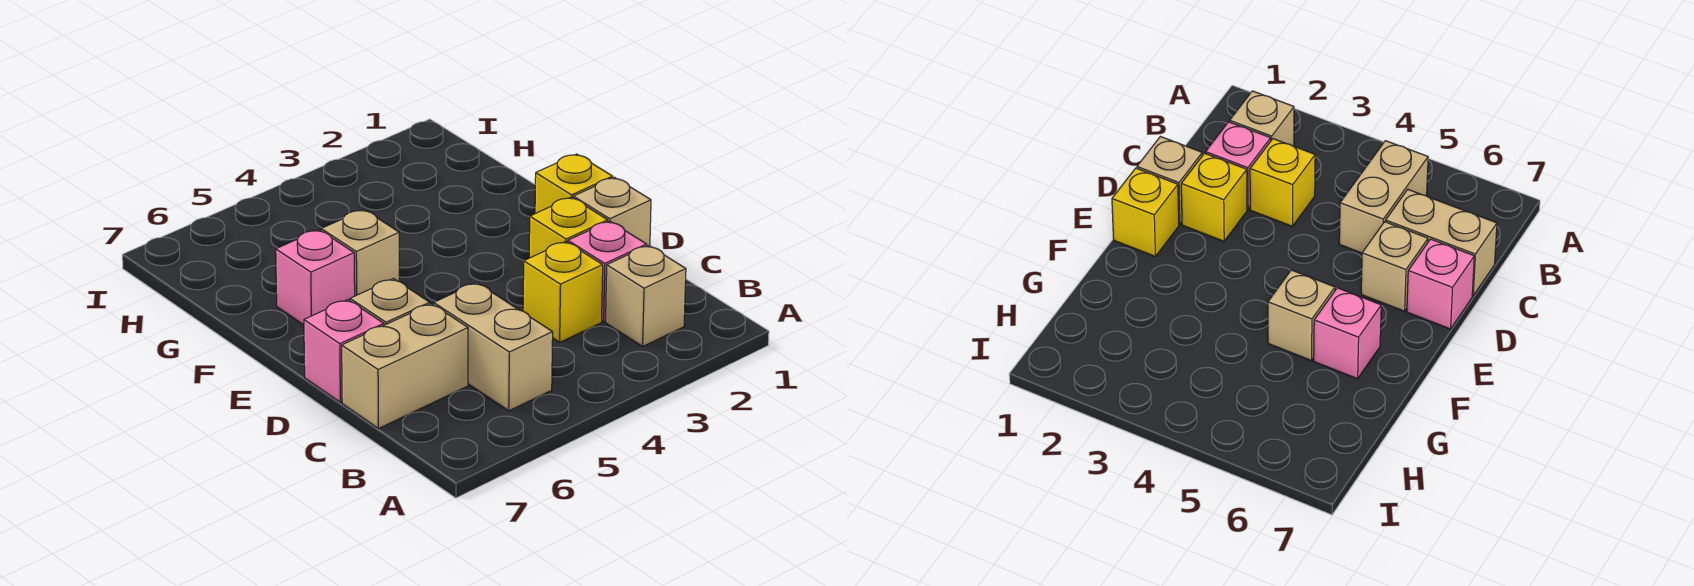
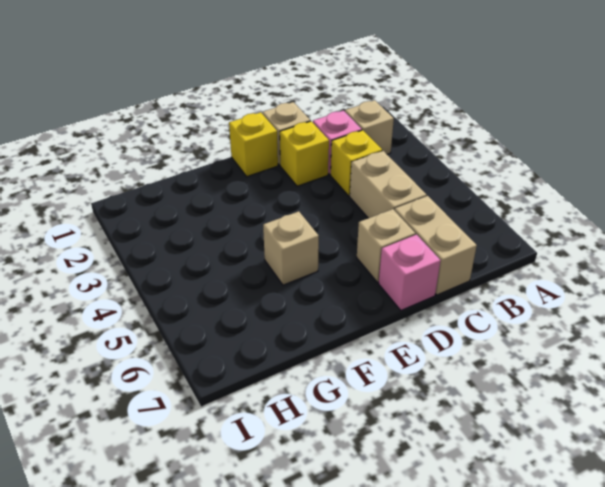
tan 1x2 brick [434,283,553,411] -> tan 1x2 brick turned to [350,151,427,218]
pink 1x1 brick [276,230,355,325] -> none

